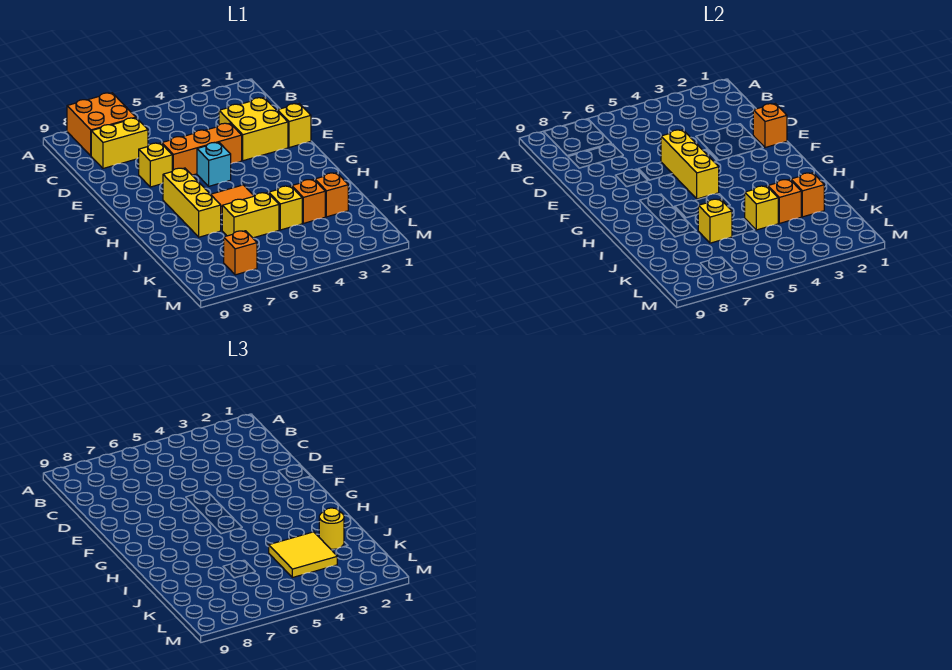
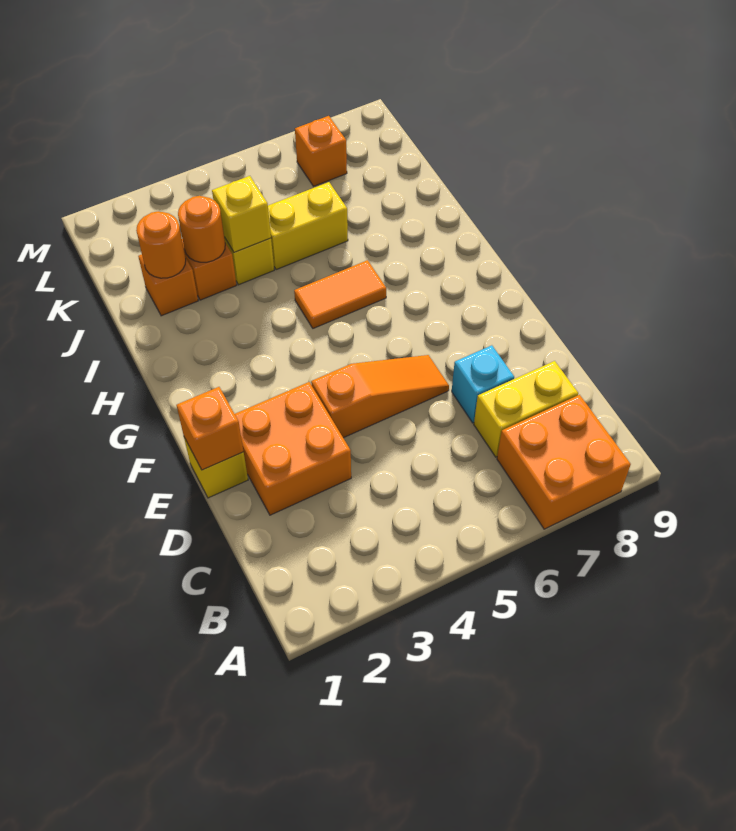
yellow 2x2 brick [219,98,288,161] -> orange 2x2 brick [235,382,351,515]
orange 1x3 brick [162,123,242,175] -> orange 1x3 slope [311,355,449,438]
yellow 1x3 brick [661,130,719,199] -> none
yellow 1x1 brick [139,143,172,187] -> none
cyan 1x1 brick [197,142,231,186] -> cyan 1x1 brick moved to [452,345,514,423]
yellow 1x3 brick [163,168,221,237] -> none
orange 1x1 brick [791,173,824,217] -> orange 1x1 round brick [136,211,186,278]
yellow 1x1 round brick [319,508,344,549] -> none
orange 1x1 brick [767,179,801,223] -> orange 1x1 round brick [178,196,225,262]
yellow 2x2 tile [269,532,337,578] -> none
yellow 1x1 brick [698,199,732,243] -> none

